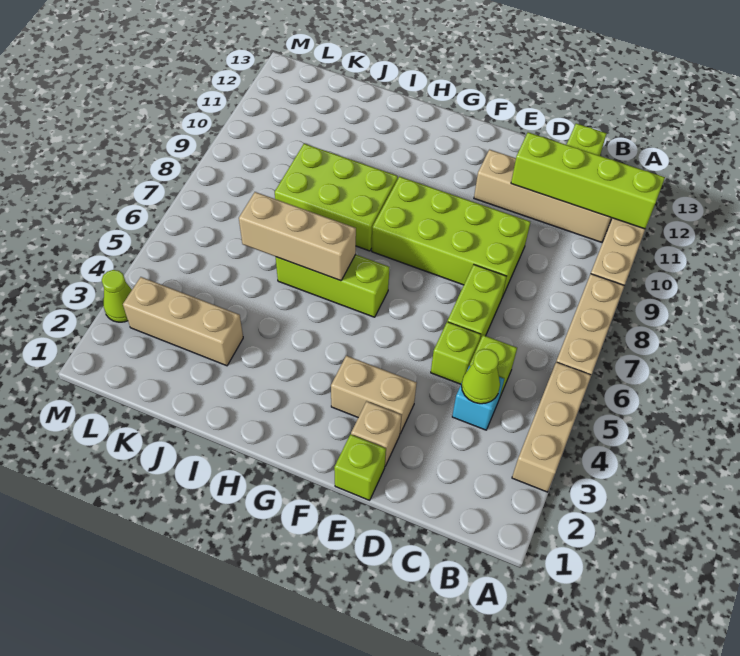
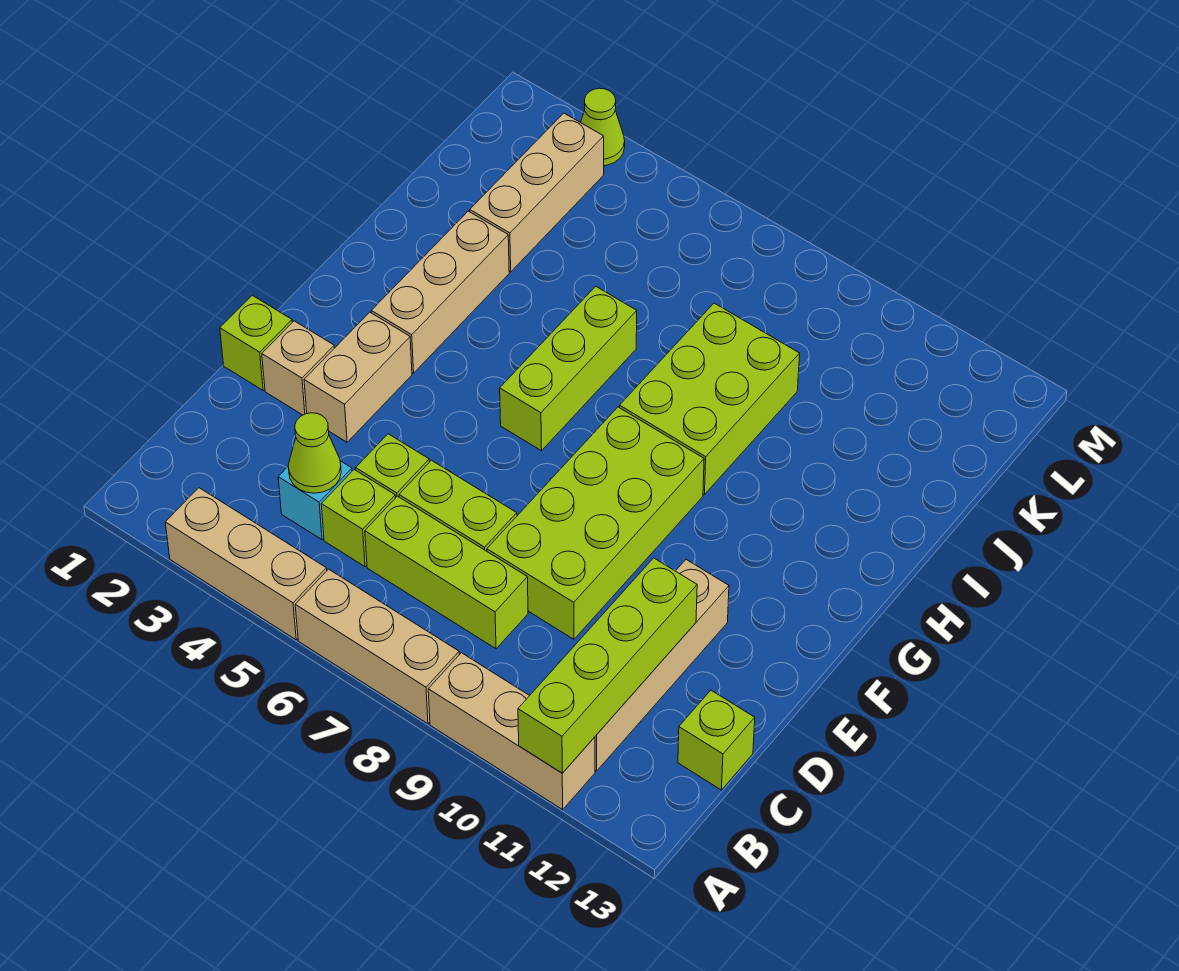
none -> lime 1x3 brick [365,496,528,649]
tan 1x3 brick [239,192,356,281] -> tan 1x3 brick moved to [371,211,509,373]

